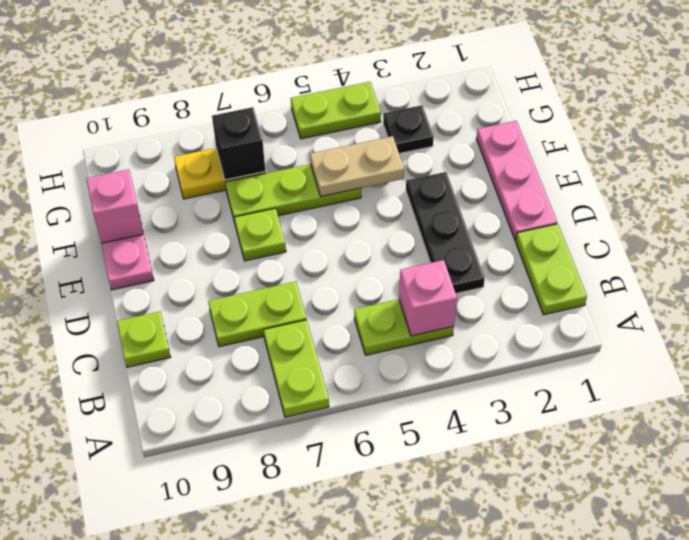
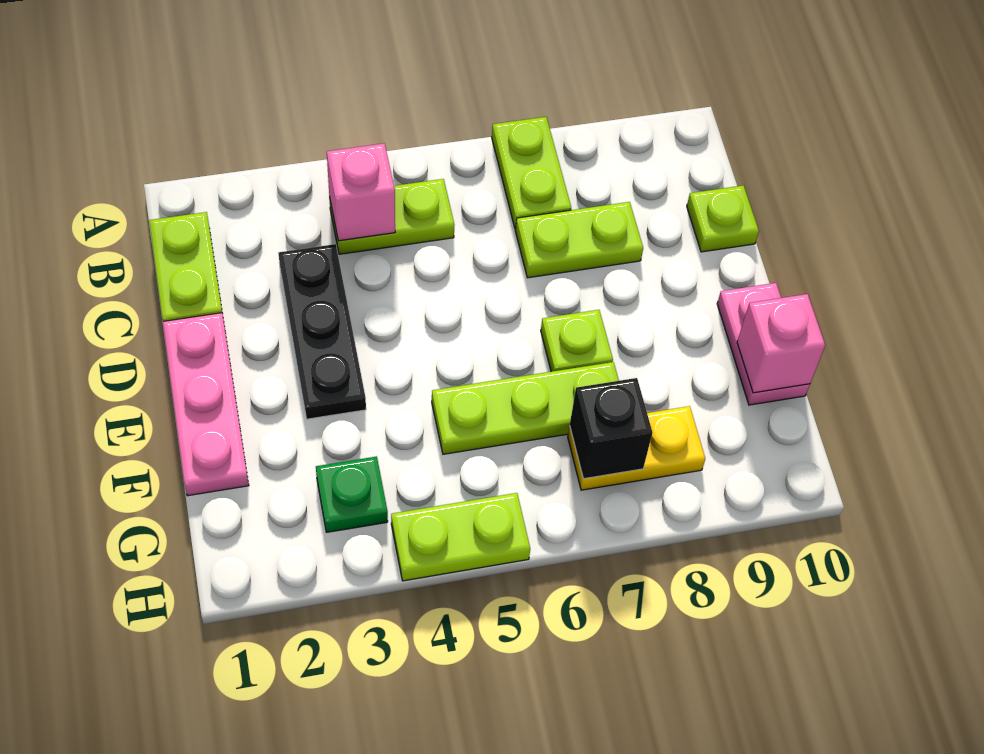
tan 1x2 plate [310,136,404,197] -> none
black 1x1 plate [383,105,434,154] -> green 1x1 plate [316,456,388,532]

